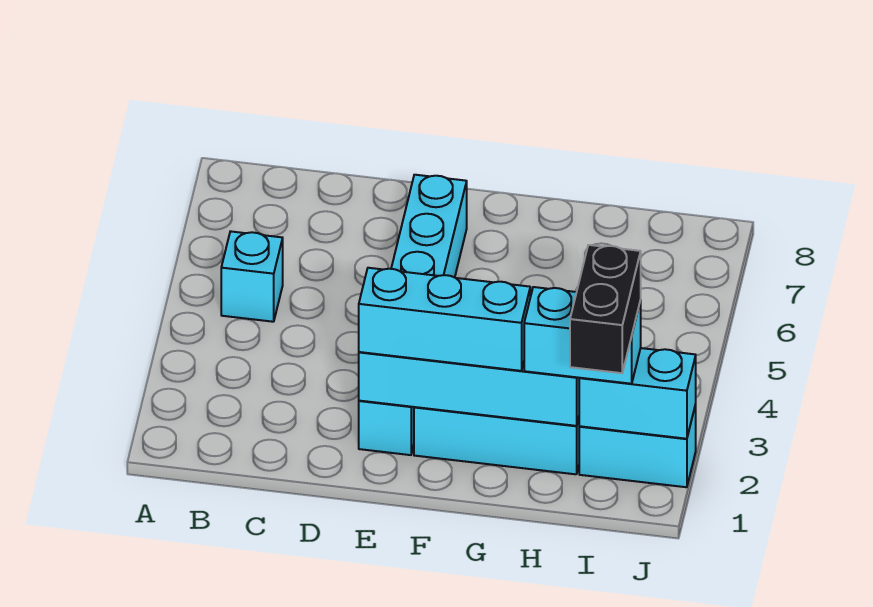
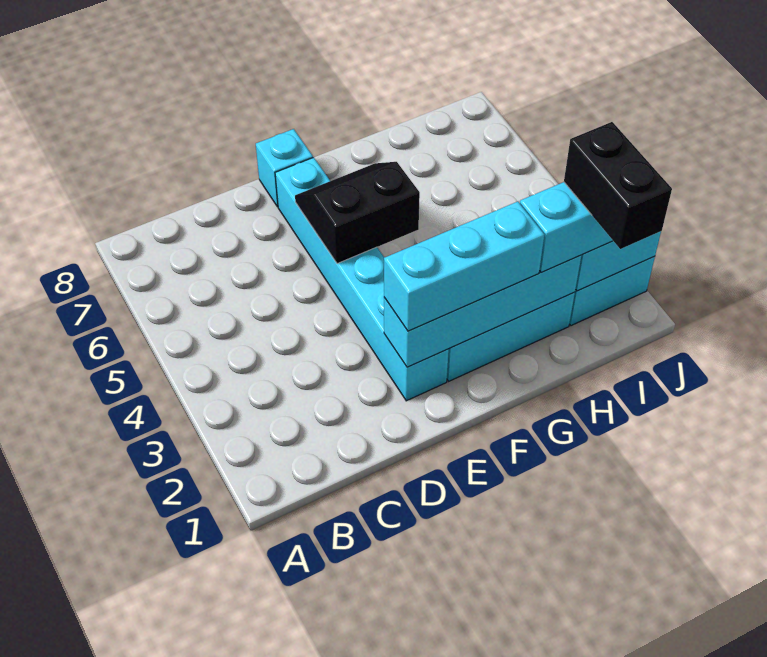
cyan 1x1 brick [221,231,283,322] -> cyan 1x1 brick moved to [256,129,313,207]
none -> black 2x2 slope [295,162,420,264]

